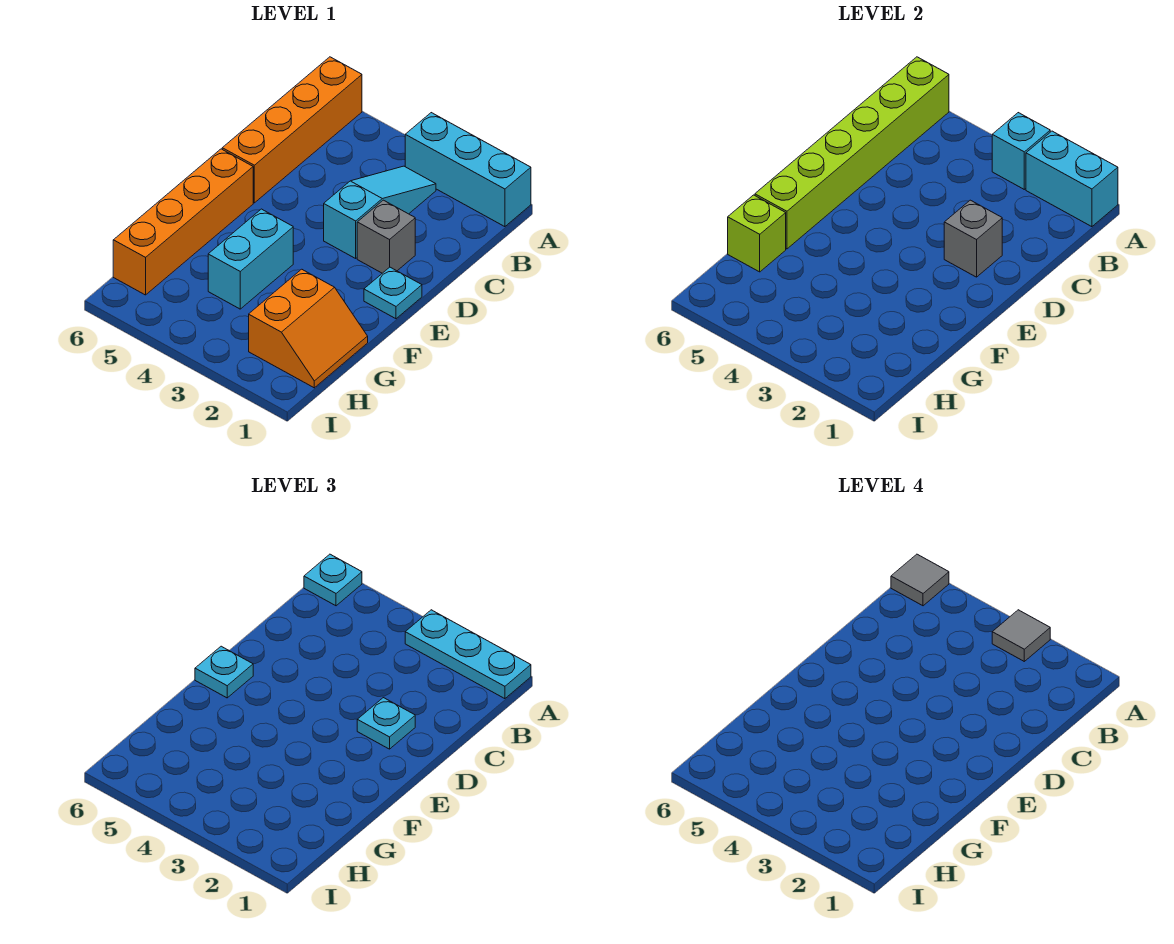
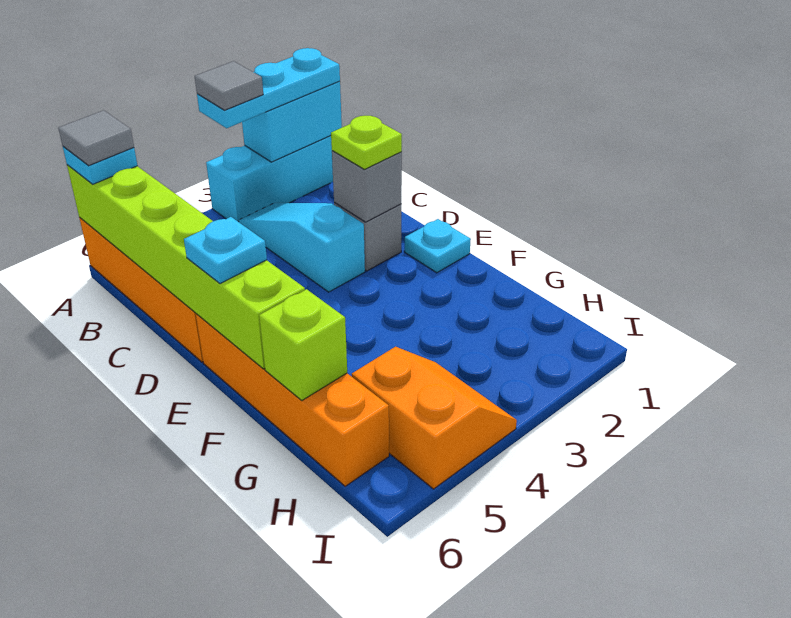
cyan 1x1 brick [992,113,1050,189] -> none
cyan 1x1 plate [357,698,415,749] -> lime 1x1 plate [331,116,402,169]
cyan 1x2 brick [208,209,293,309] -> none
orange 2x2 slope [249,269,368,388] -> orange 2x2 slope moved to [352,347,517,489]

